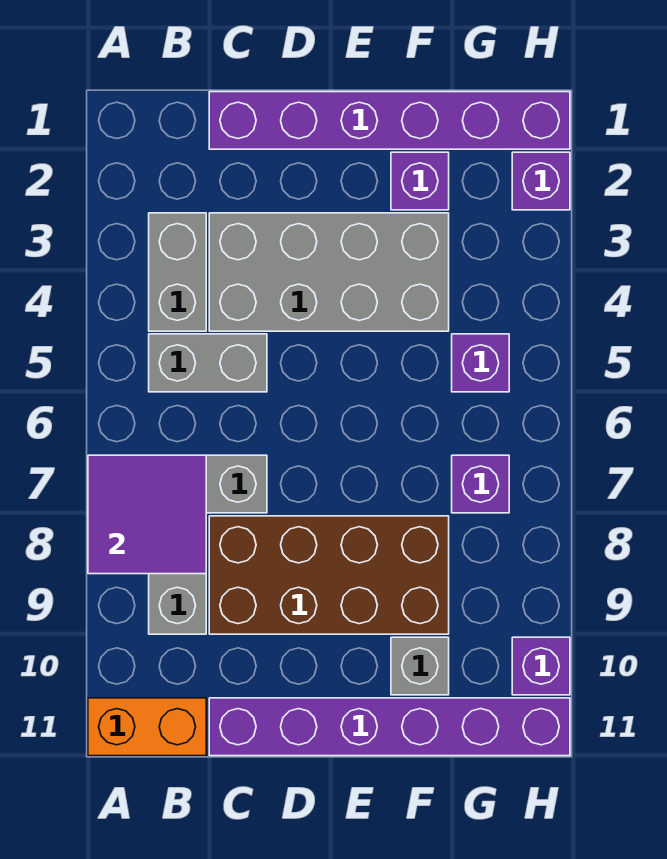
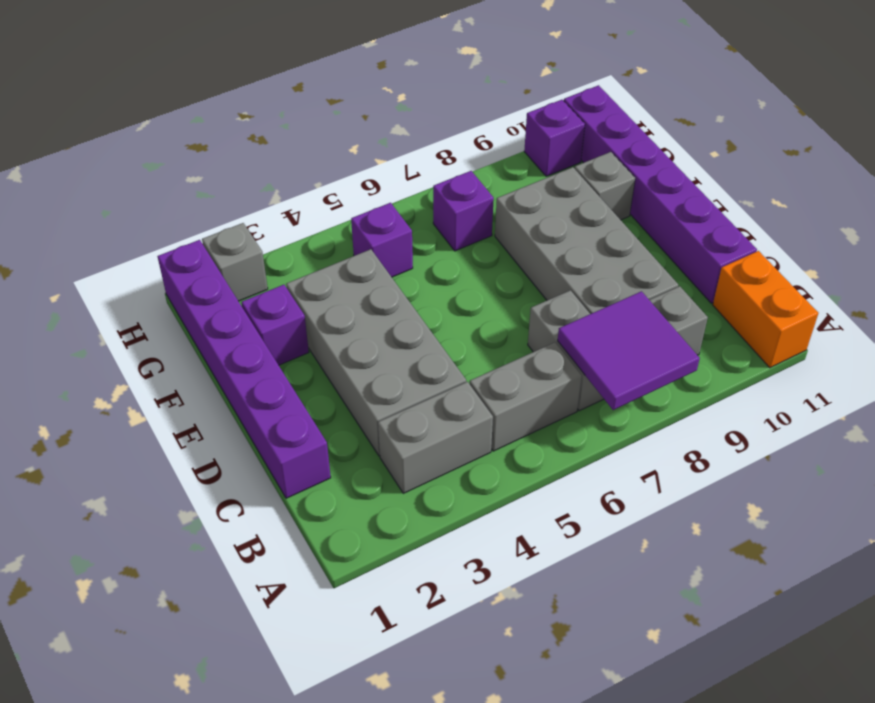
grey 1x2 brick [149,334,267,392] -> grey 1x2 brick turned to [470,342,582,451]
brown 2x4 brick [209,516,449,634] -> grey 2x4 brick [495,167,678,314]
purple 1x1 brick [512,152,570,210] -> grey 1x1 brick [202,223,268,301]

